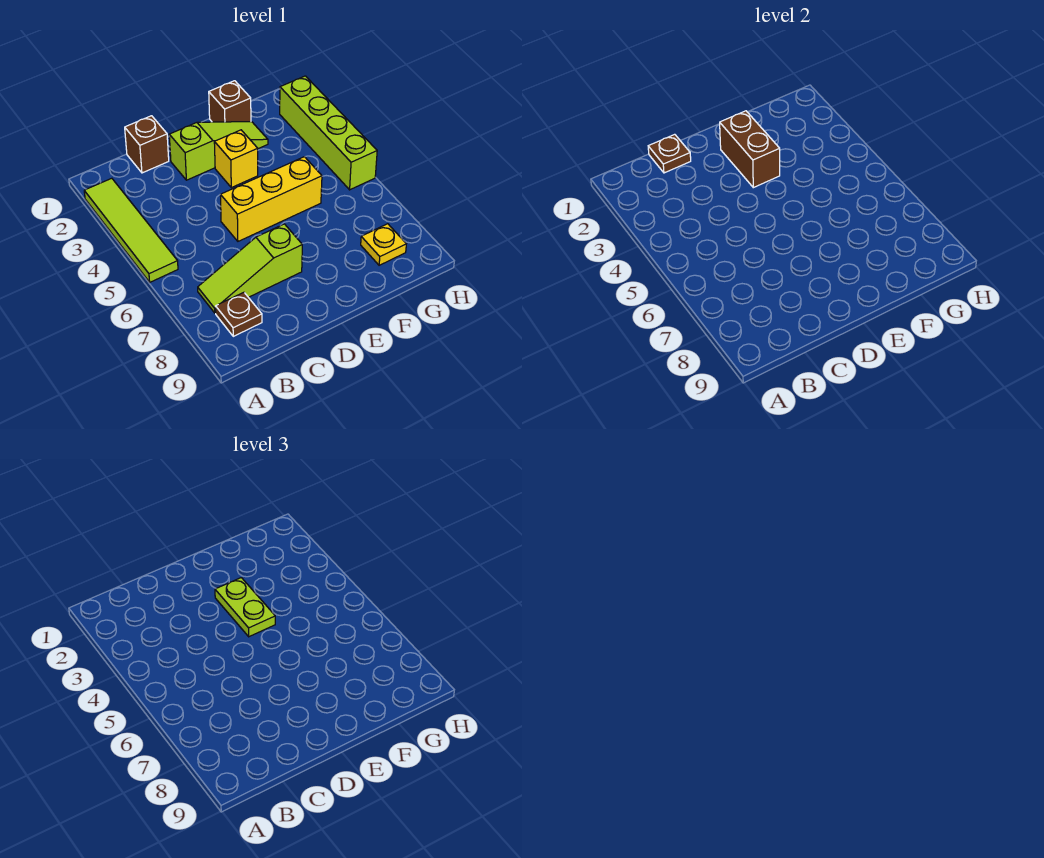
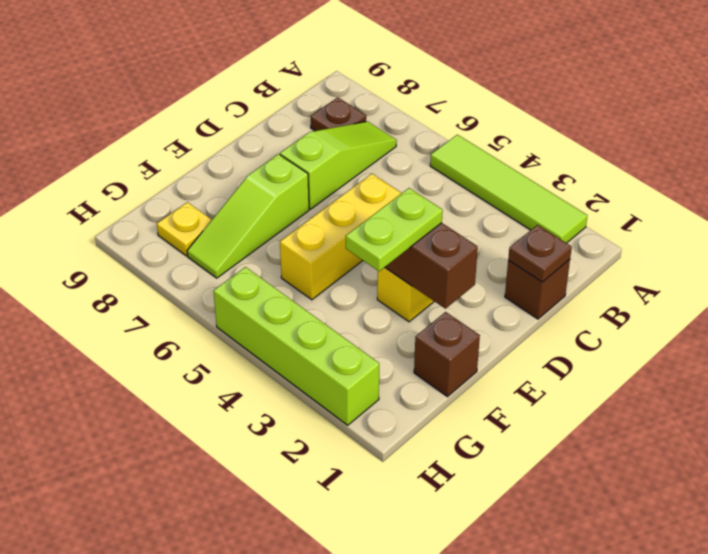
lime 1x3 slope [169,122,268,180] -> lime 1x3 slope moved to [187,154,309,278]
lime 1x2 plate [215,578,275,637] -> lime 1x2 plate turned to [346,188,443,271]

